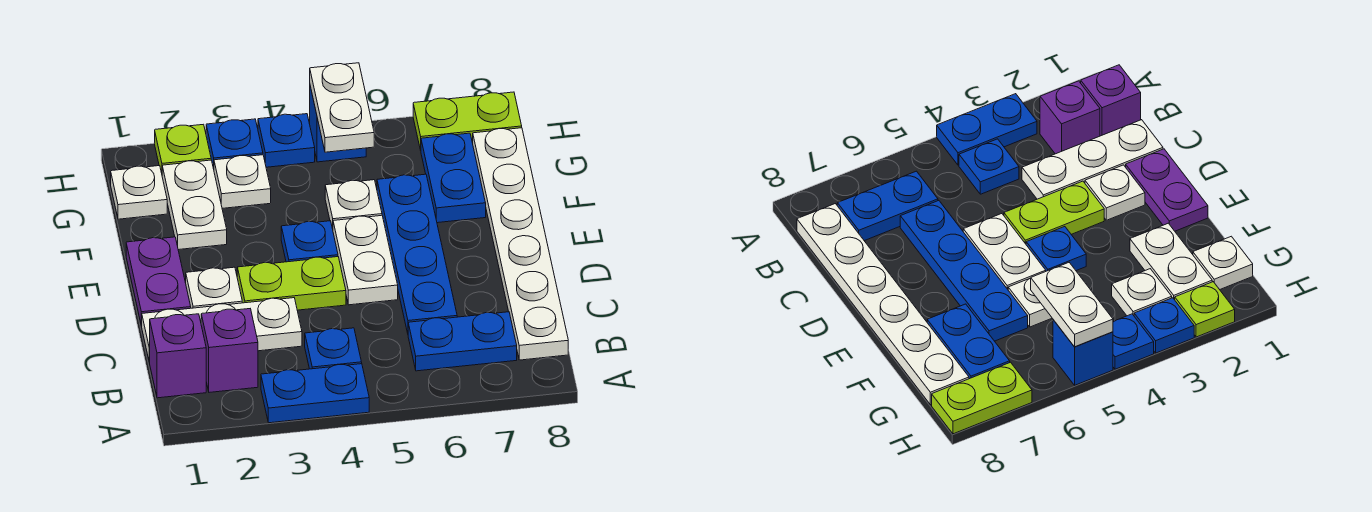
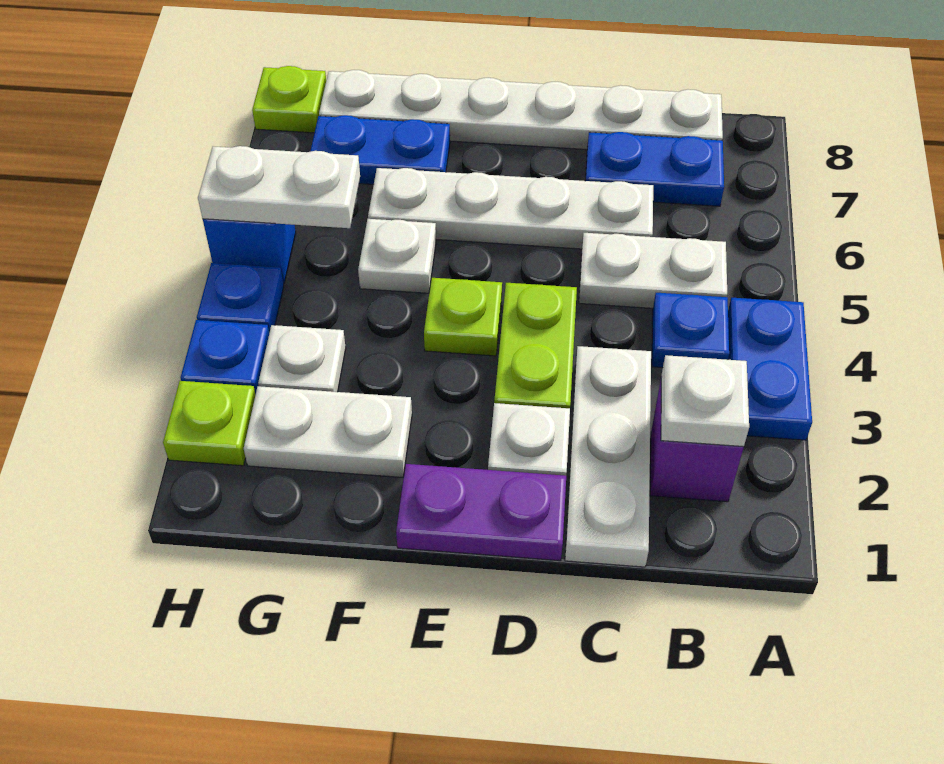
purple 1x1 brick [150,314,206,398] -> none
blue 1x2 plate [408,312,517,371] -> blue 1x2 plate turned to [585,132,724,206]
blue 1x4 plate [377,174,457,333] -> white 1x4 plate [368,168,653,249]
white 1x2 plate [333,215,398,305] -> white 1x2 plate moved to [579,233,727,308]
blue 1x1 plate [281,221,338,262] -> lime 1x1 plate [424,278,502,356]
white 1x1 plate [111,166,167,219] -> white 1x1 plate moved to [661,355,749,447]
lime 1x2 plate [413,92,522,150] -> lime 1x1 plate [252,66,326,133]

